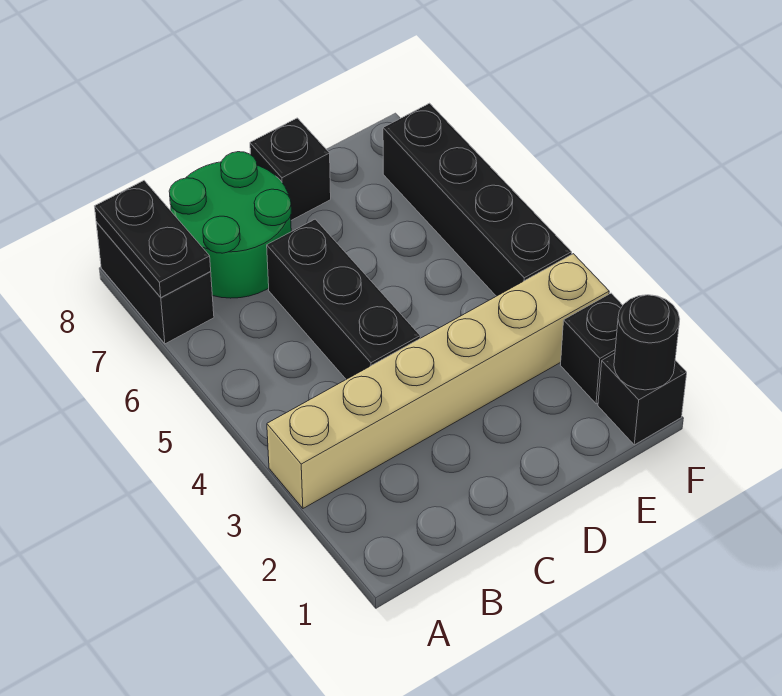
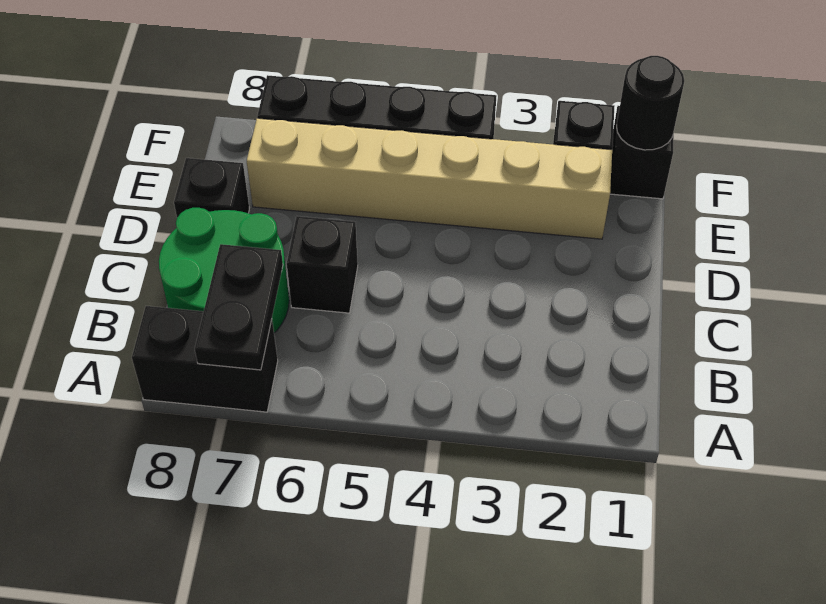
tan 1x6 brick [267,254,609,508] -> tan 1x6 brick turned to [247,118,612,239]
black 1x2 plate [95,181,211,297] -> black 1x2 plate turned to [195,244,283,370]
black 1x3 brick [267,219,420,379] -> black 1x1 brick [287,216,358,313]

